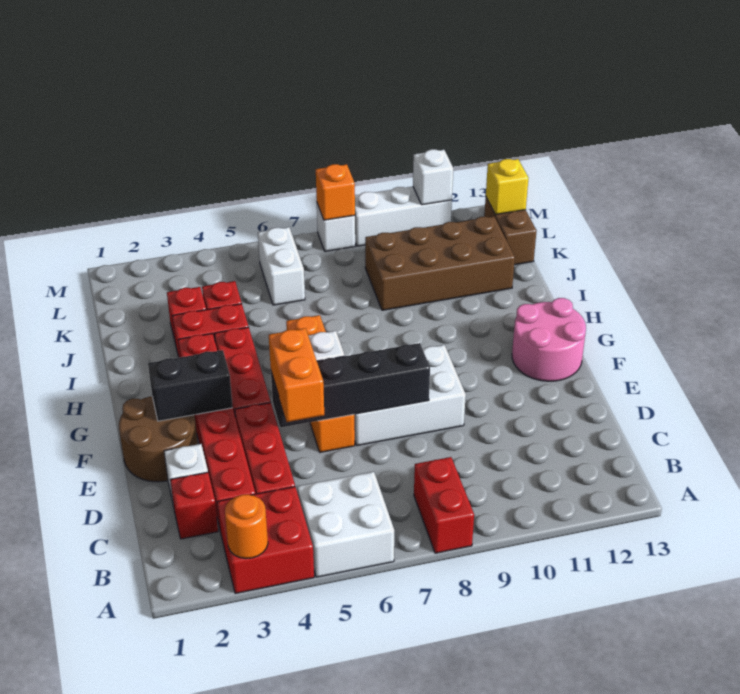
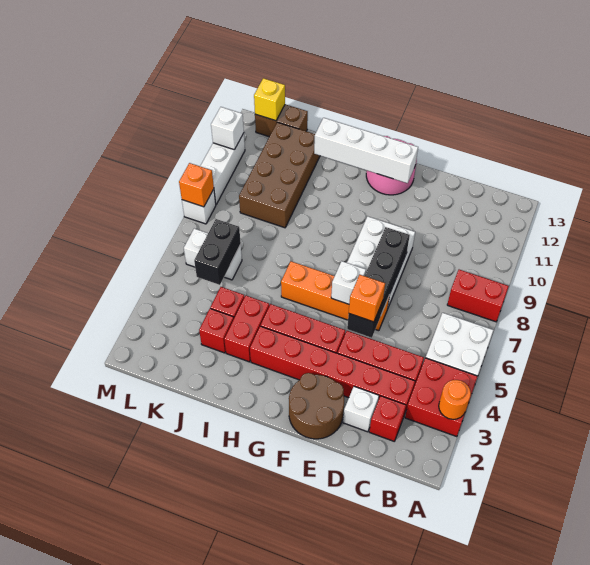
orange 1x2 brick [269,328,324,422] -> orange 1x1 brick [349,275,385,322]
black 1x2 brick [148,350,233,421] -> black 1x2 brick moved to [194,219,241,285]
none -> white 1x4 brick [314,118,418,183]

